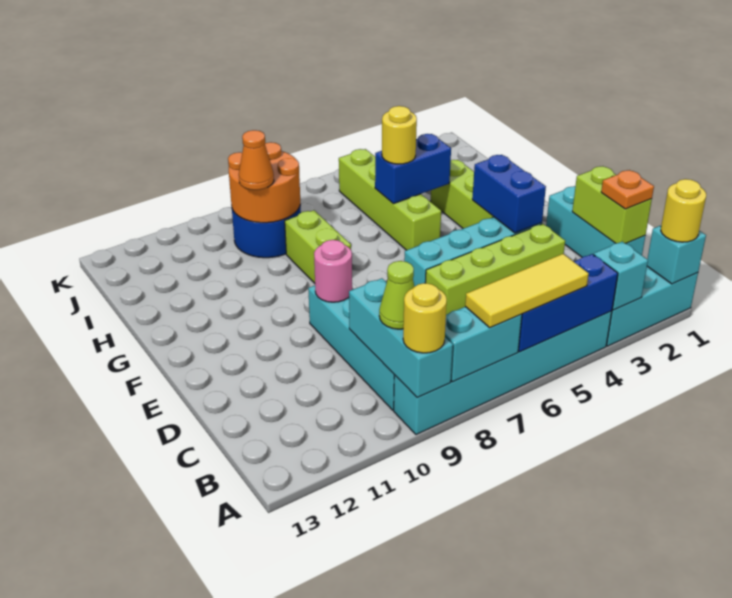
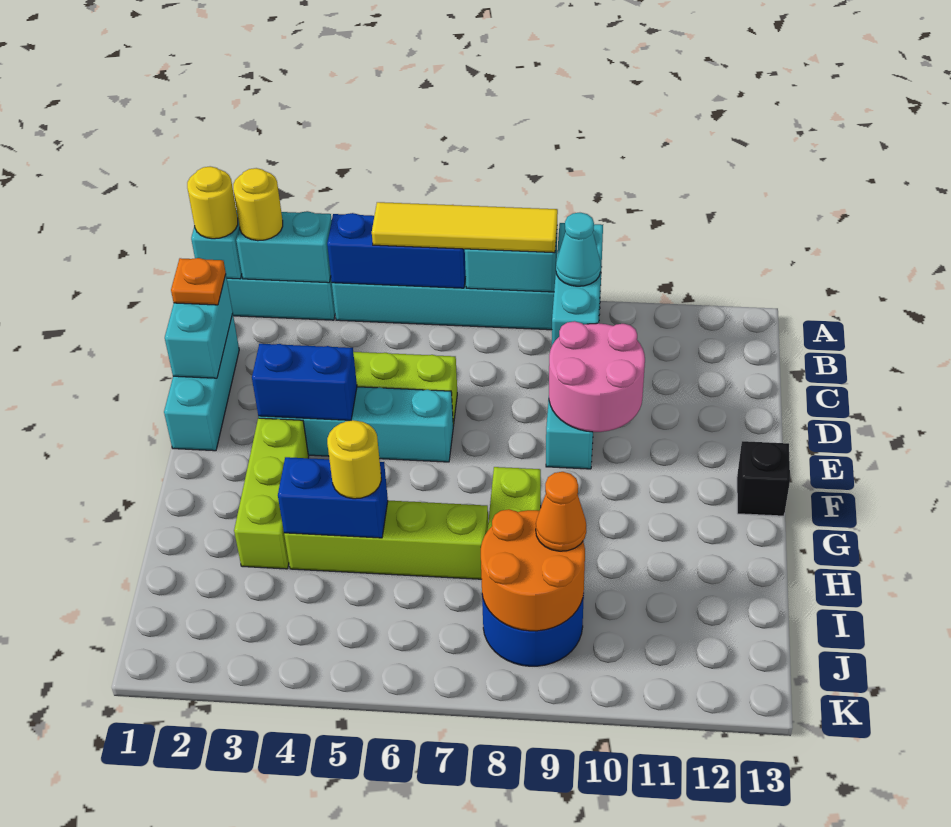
cyan 1x1 brick [594,242,648,310] -> cyan 1x2 brick [236,211,332,283]
yellow 1x3 tile [465,254,589,328] -> yellow 1x4 tile [372,202,558,253]
yellow 1x1 round brick [403,283,447,353] -> yellow 1x1 round brick moved to [233,168,283,241]
lime 1x1 cone [379,261,415,329] -> cyan 1x1 cone [556,213,601,286]
lime 1x2 brick [572,166,652,244] -> cyan 1x2 brick [165,275,233,378]
blue 1x2 brick [472,155,546,233] -> blue 1x2 brick turned to [252,344,357,420]
pink 1x1 round brick [314,240,352,302] -> pink 2x2 round brick [549,321,645,432]
none -> black 1x1 brick [737,441,790,516]
lime 1x4 brick [339,149,441,250] -> lime 1x4 brick turned to [284,500,488,579]

